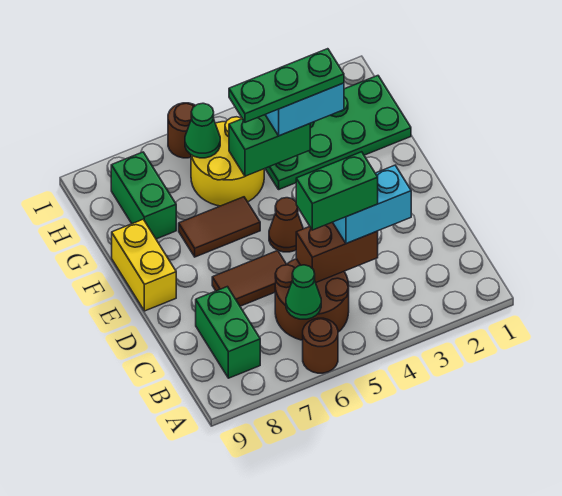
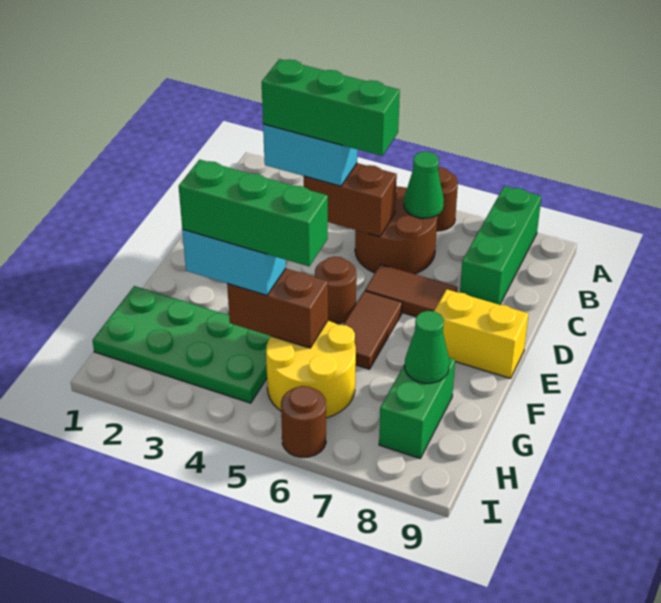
green 1x2 brick [196,287,260,378] -> green 1x3 brick [460,186,541,305]
green 1x2 brick [296,152,378,230] -> green 1x3 brick [262,59,400,156]
brown 1x1 cone [269,198,303,252] -> brown 1x1 round brick [315,257,356,324]
yellow 1x2 brick [112,219,176,311] -> yellow 1x2 brick turned to [435,289,529,378]
brown 1x2 tile [179,197,260,257] -> brown 1x2 tile turned to [344,291,402,369]
green 1x3 plate [229,49,344,122] -> green 1x3 brick [179,160,328,266]
green 1x2 brick [229,115,310,176] -> brown 1x2 brick [227,268,328,348]
green 1x1 cone [185,103,220,158] -> green 1x1 cone moved to [405,311,449,383]

